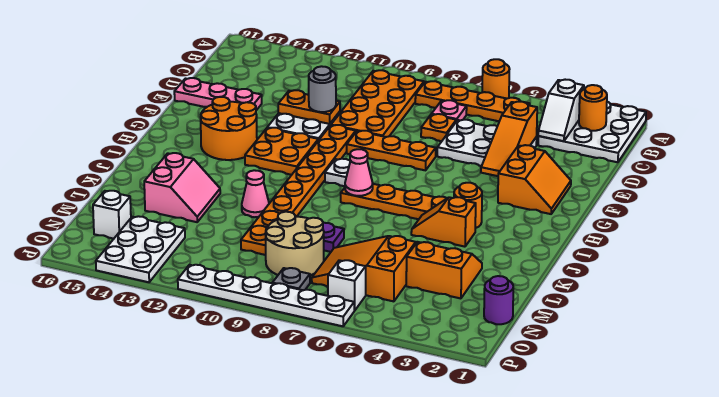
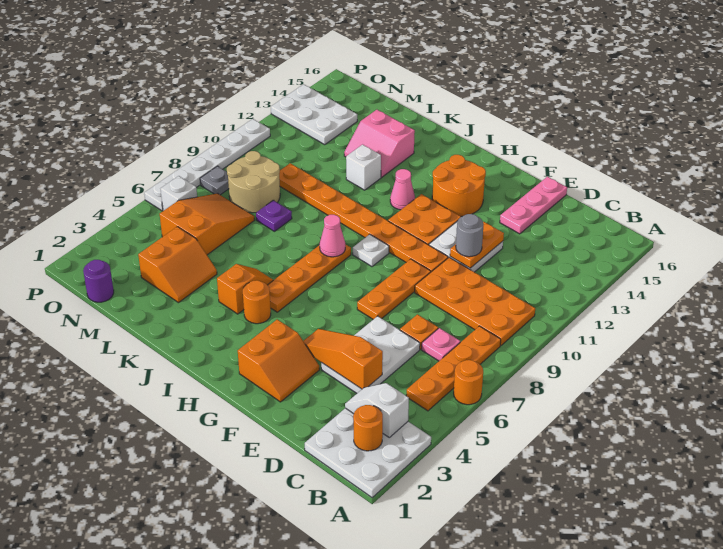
orange 2x2 slope [498,145,571,214] -> orange 2x2 slope turned to [238,319,319,402]
pink 1x1 cone [242,170,269,217] -> pink 1x1 cone moved to [390,169,415,210]
white 1x1 brick [93,191,131,239] -> white 1x1 brick moved to [346,145,381,190]

